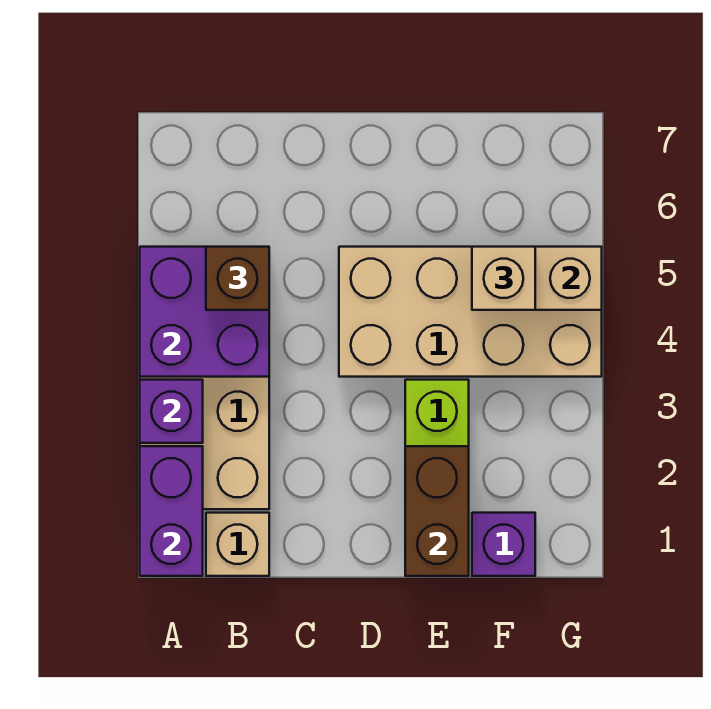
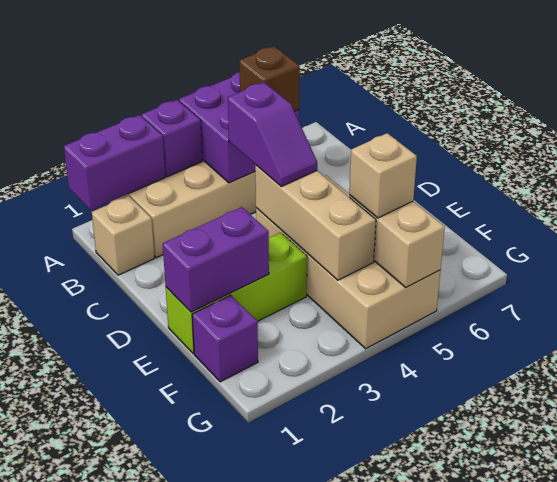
none -> purple 1x2 slope [228,82,317,186]
none -> tan 1x3 brick [255,165,376,280]
brown 1x2 brick [405,446,469,576] -> purple 1x2 brick [163,207,269,312]

